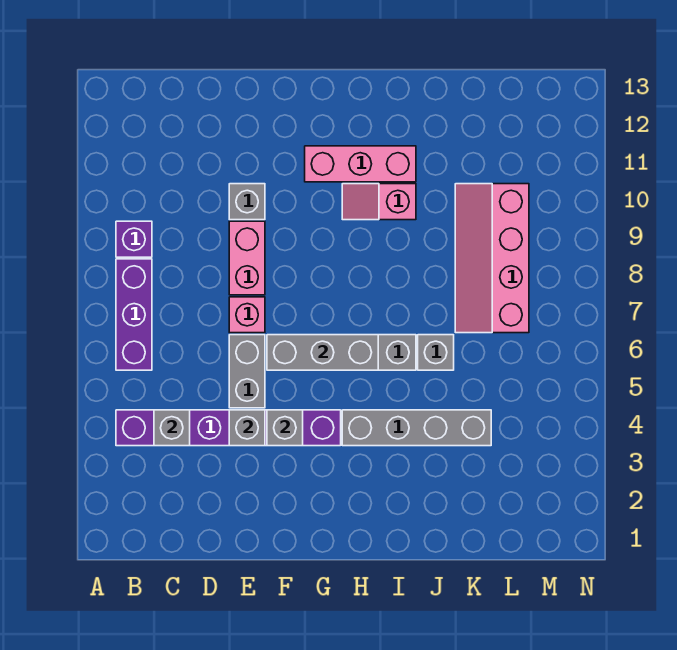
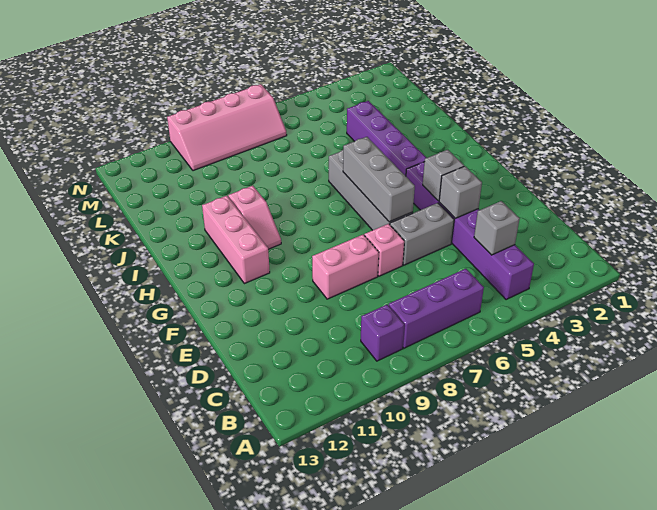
grey 1x1 brick [229,184,265,220] -> none
grey 1x4 brick [342,410,491,446] -> purple 1x4 brick [347,101,426,176]
grey 1x1 brick [418,335,454,370] -> none
pink 2x4 slope [455,184,529,333] -> pink 2x4 slope moved to [167,84,287,171]

